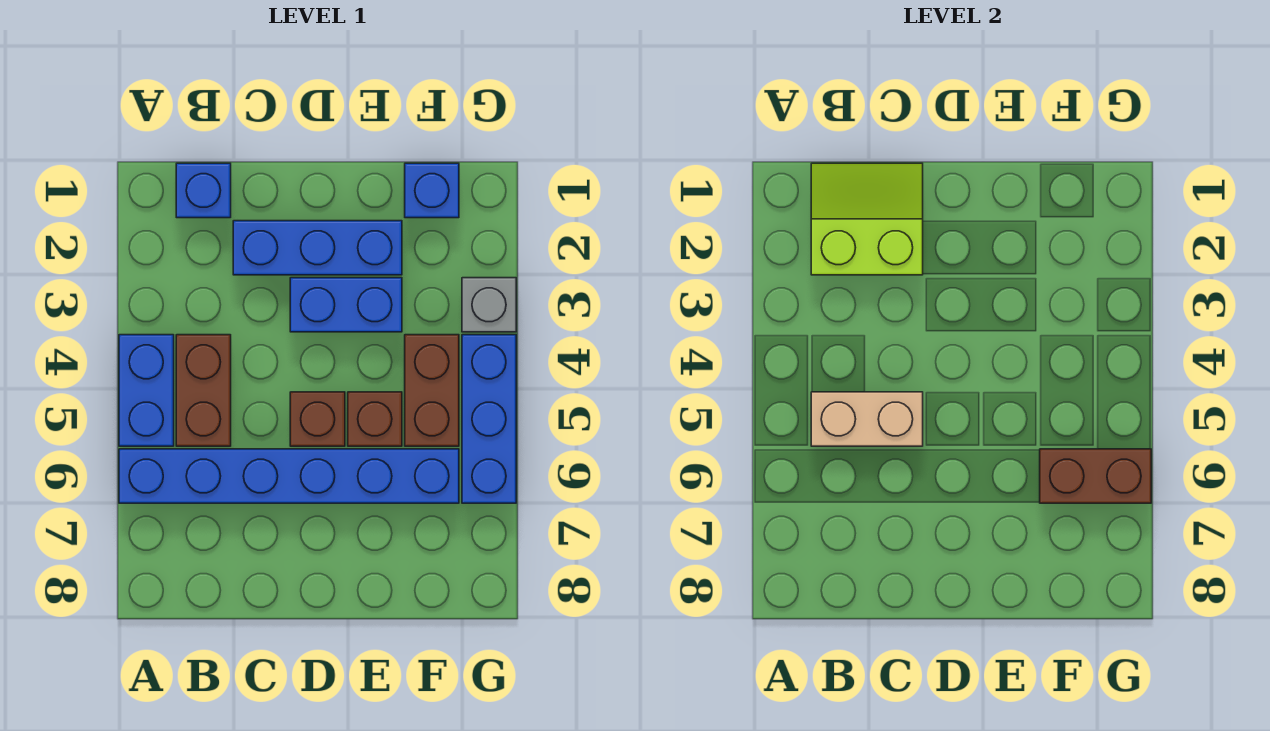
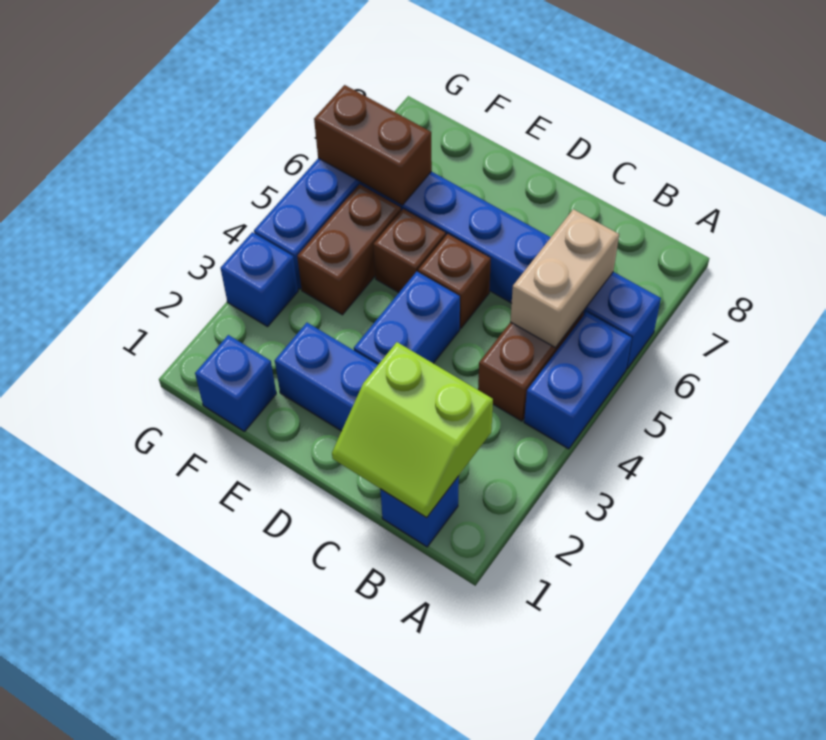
tan 1x2 brick [811,392,923,446] -> tan 1x2 brick turned to [510,209,619,348]
blue 1x2 brick [290,278,402,332] -> blue 1x2 brick turned to [354,272,460,365]
grey 1x1 brick [462,278,516,332] -> blue 1x1 brick [221,232,298,327]

